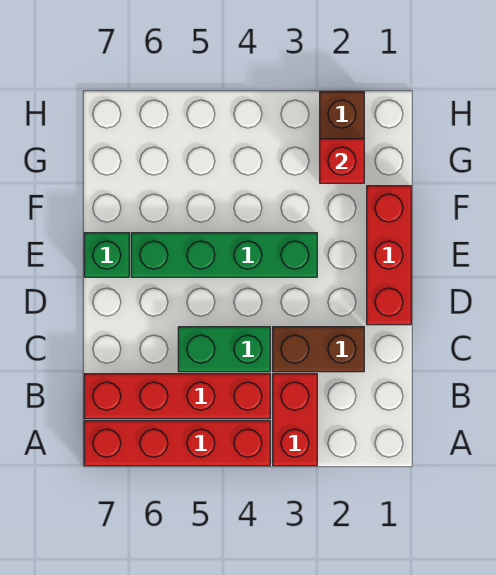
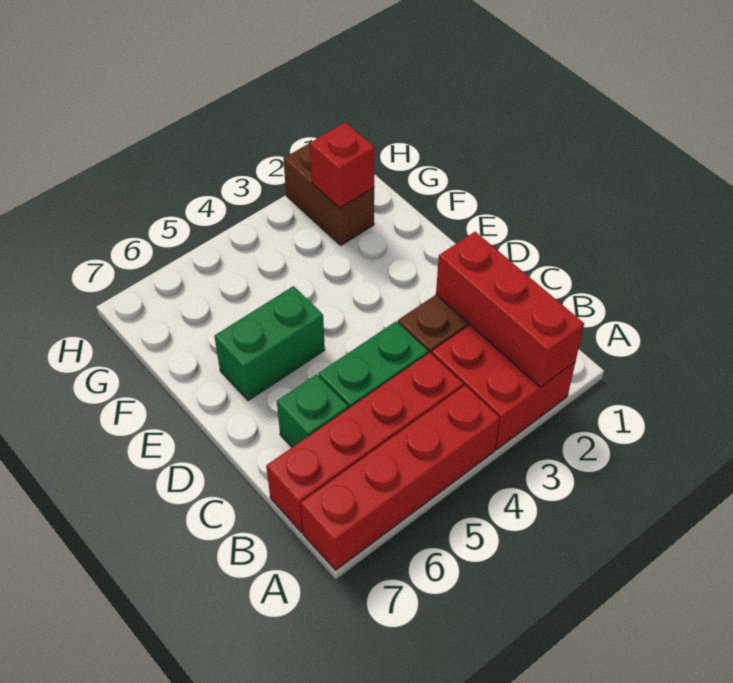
red 1x2 brick [273,374,317,466] -> red 2x2 brick [432,325,575,450]
red 1x3 brick [367,186,411,325] -> red 1x3 brick moved to [436,232,584,387]
green 1x4 brick [131,233,317,277] -> green 1x2 brick [214,286,325,401]
green 1x1 brick [84,233,129,277] -> green 1x1 brick moved to [277,374,348,447]

